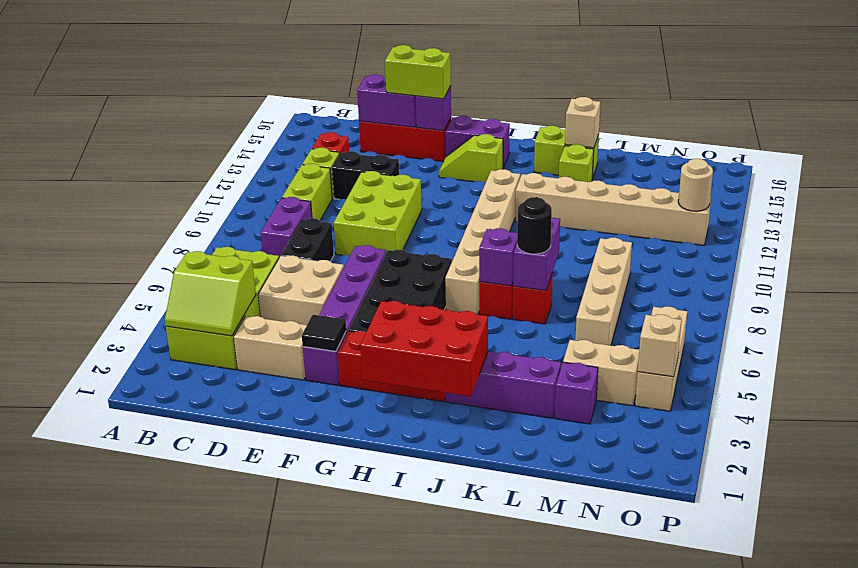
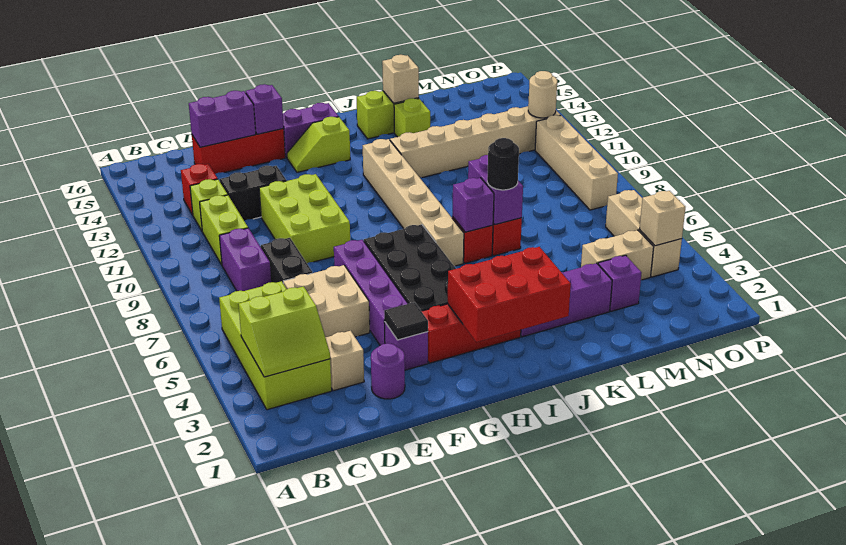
tan 1x2 brick [234,316,307,380] -> tan 1x1 brick [326,331,364,391]
none -> purple 1x1 round brick [371,343,405,399]
lime 1x2 brick [385,45,451,99] -> none
tan 1x4 brick [575,238,632,345] -> tan 1x4 brick moved to [535,115,618,210]

